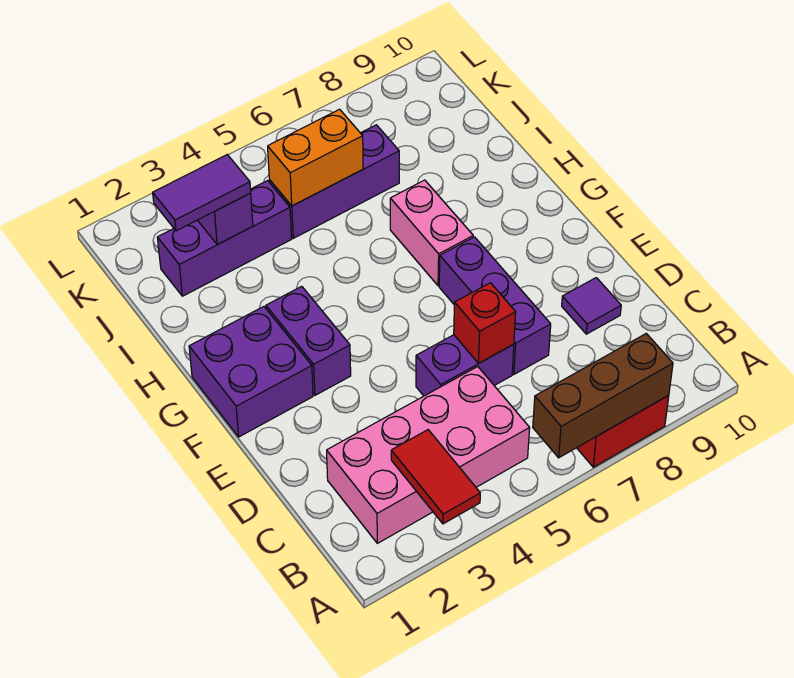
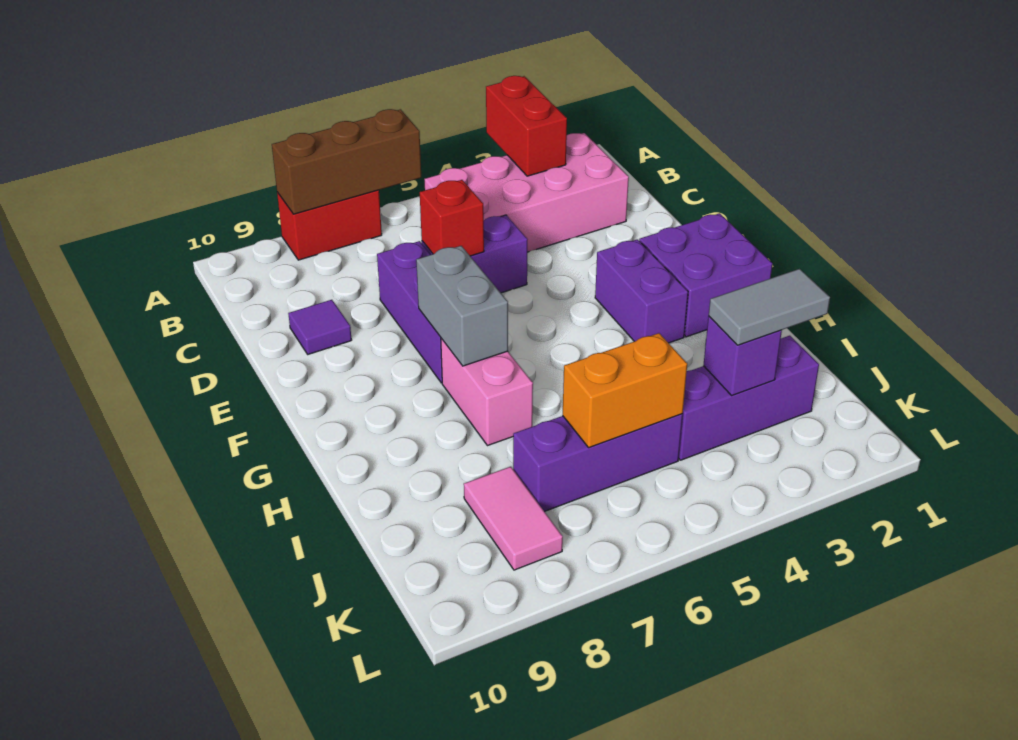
red 1x2 tile [391,430,480,524] -> red 1x2 brick [486,76,567,176]
none -> grey 1x2 brick [416,246,508,366]
purple 1x2 tile [153,155,251,231] -> grey 1x2 tile [709,269,830,345]
none -> pink 1x2 tile [464,467,563,570]

